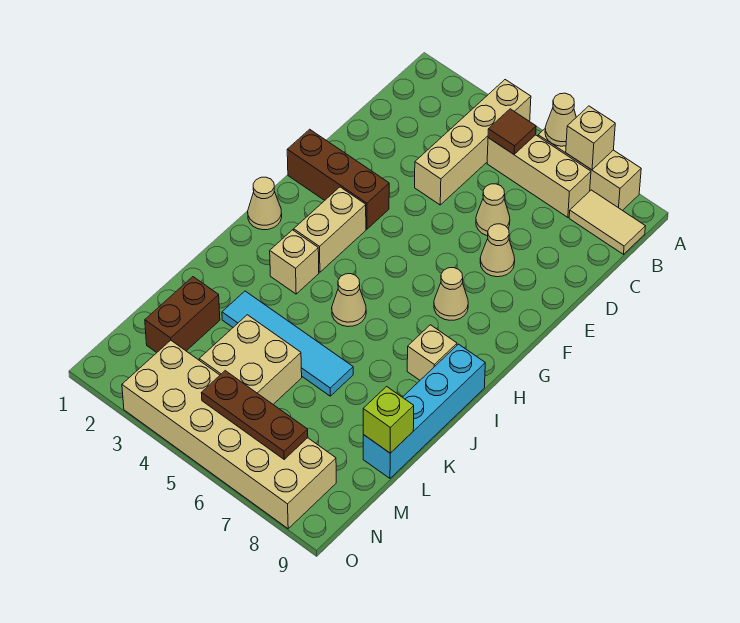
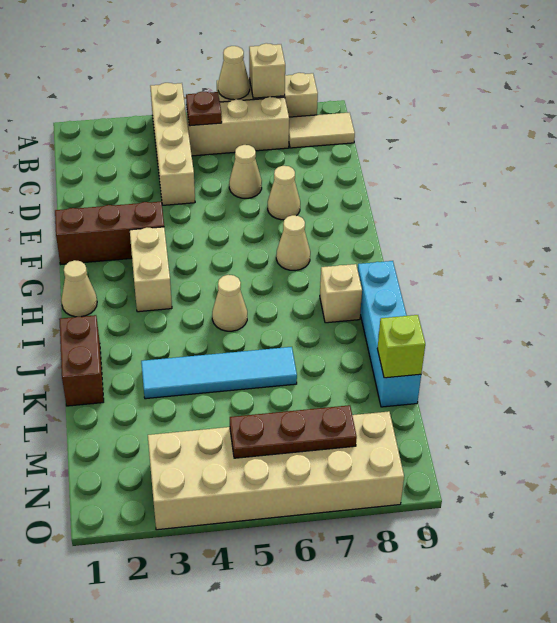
brown 1x1 tile [488,109,536,154] -> brown 1x1 plate [186,91,222,126]
tan 1x1 brick [270,230,319,294] -> none
brown 1x2 brick [145,277,220,353] -> brown 1x2 brick moved to [59,315,104,406]
tan 2x2 brick [199,315,302,404] -> none

